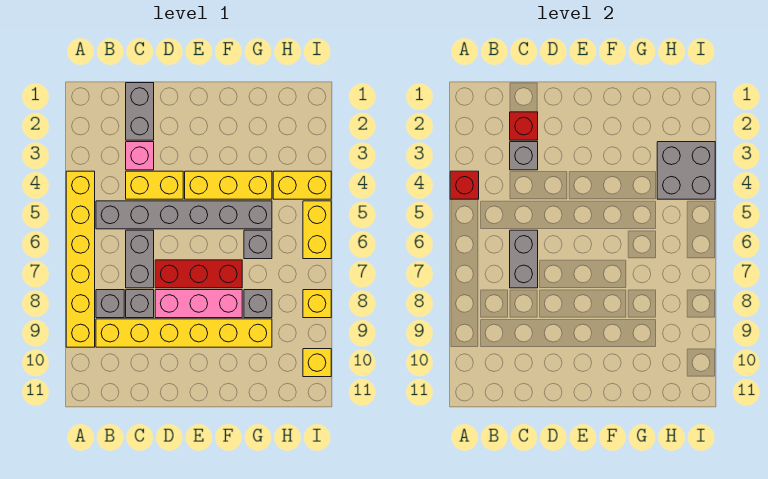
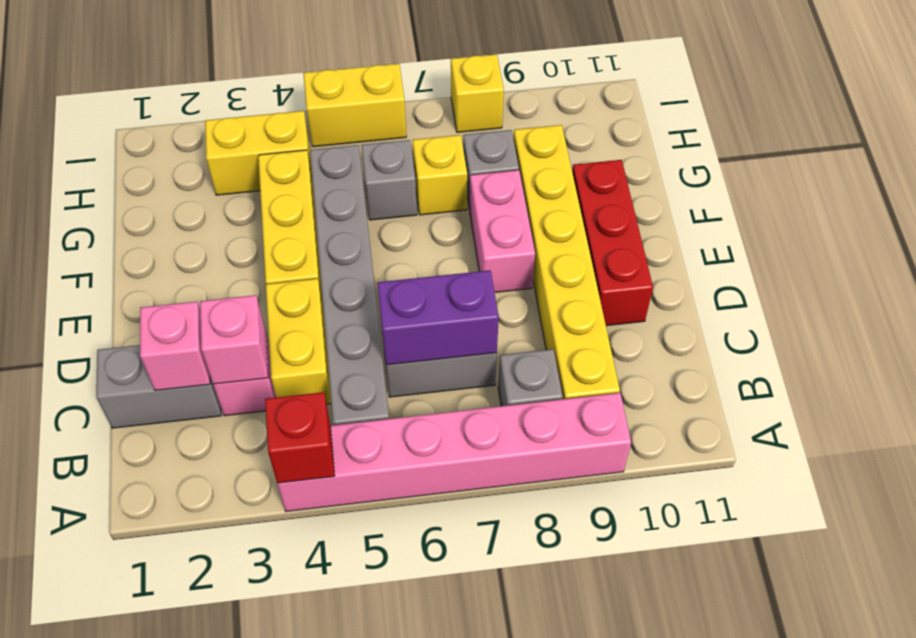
yellow 1x6 brick [66,171,95,347] -> pink 1x6 brick [277,393,631,511]
red 1x1 brick [510,112,538,140] -> pink 1x1 brick [140,301,210,390]
grey 1x1 brick [510,142,538,170] -> pink 1x1 brick [200,295,268,384]
grey 1x2 brick [510,230,538,288] -> purple 1x2 brick [377,270,499,365]
grey 1x1 brick [126,290,154,318] -> none
red 1x3 brick [155,260,242,288] -> red 1x3 brick moved to [572,160,653,326]
pink 1x3 brick [155,290,242,318] -> pink 1x2 brick [470,170,535,292]
grey 2x2 brick [657,142,715,199] -> none
yellow 1x2 brick [273,171,331,199] -> yellow 1x2 brick turned to [205,111,312,195]
yellow 1x1 brick [303,349,331,377] -> yellow 1x1 brick moved to [413,135,467,215]

